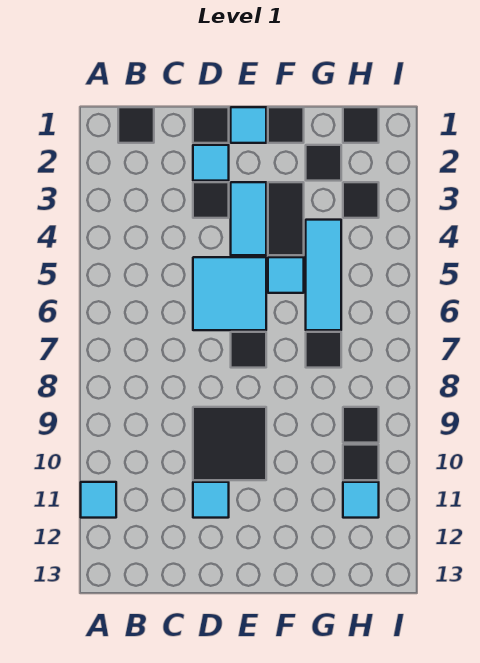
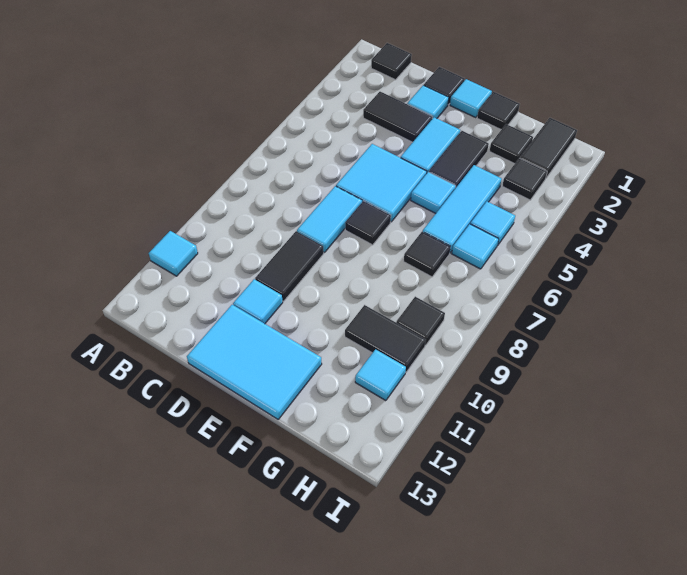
black 1x1 tile [193,182,229,218] -> black 1x2 tile [363,92,432,142]
none -> cyan 1x2 tile [297,186,362,253]
black 2x2 tile [193,407,266,480] -> black 1x2 tile [255,231,324,301]
none -> cyan 2x3 tile [187,305,322,419]
black 1x1 tile [343,107,379,143] -> black 1x2 tile [520,118,577,178]
none -> cyan 1x1 tile [470,202,515,245]
none -> cyan 1x1 tile [452,224,499,269]
black 1x1 tile [343,445,379,480] -> black 1x2 tile [345,305,426,372]

